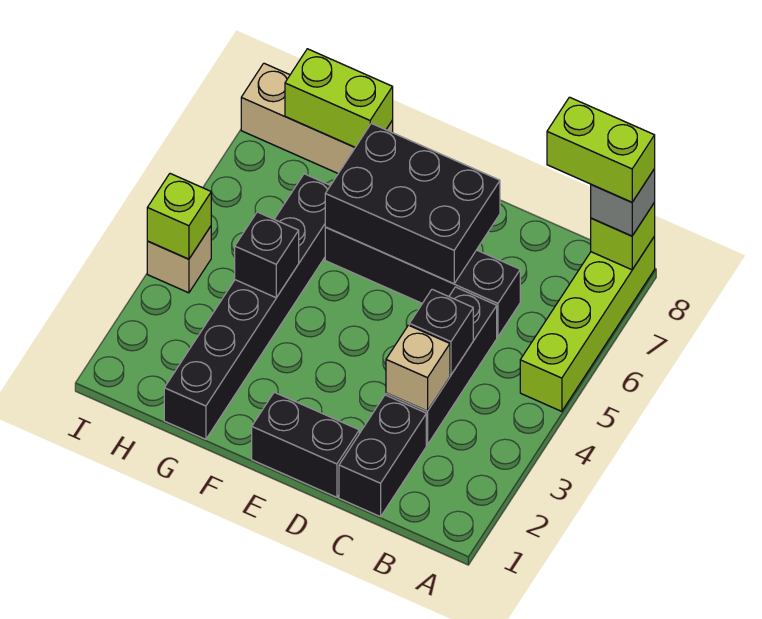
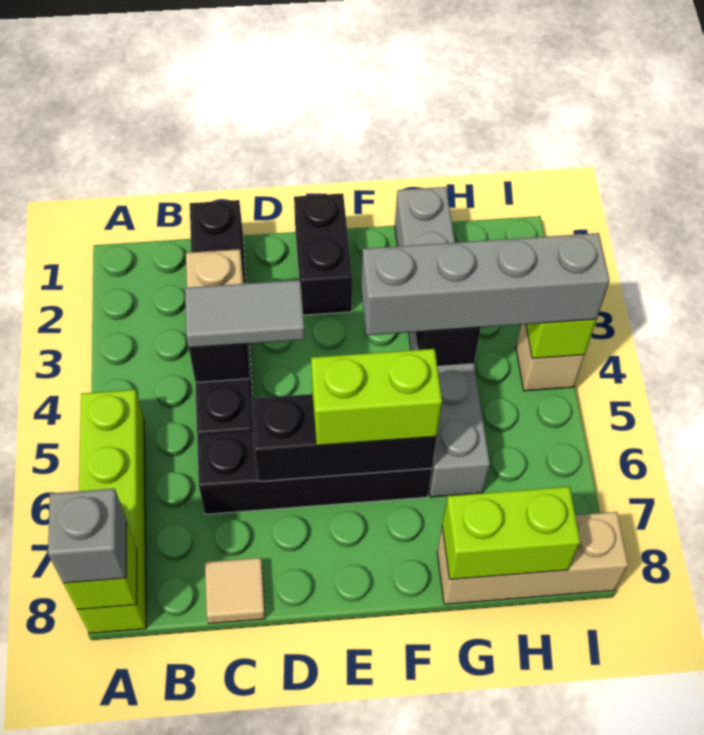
lime 1x2 brick [547,97,655,202] -> lime 1x2 brick moved to [311,349,442,445]
none -> grey 1x2 tile [185,280,305,348]
none -> tan 1x1 tile [205,558,265,624]
black 1x2 brick [252,392,359,497] -> black 1x2 brick turned to [294,193,352,315]
black 2x3 brick [325,123,500,284] -> black 1x3 brick [252,394,437,481]
none -> grey 1x4 brick [361,233,610,335]
black 1x6 brick [164,174,330,439] -> grey 1x6 brick [395,187,490,497]

